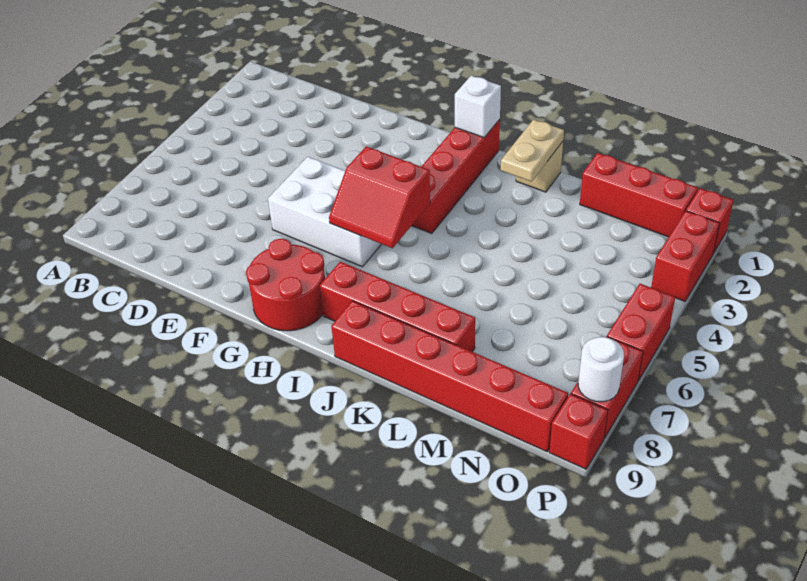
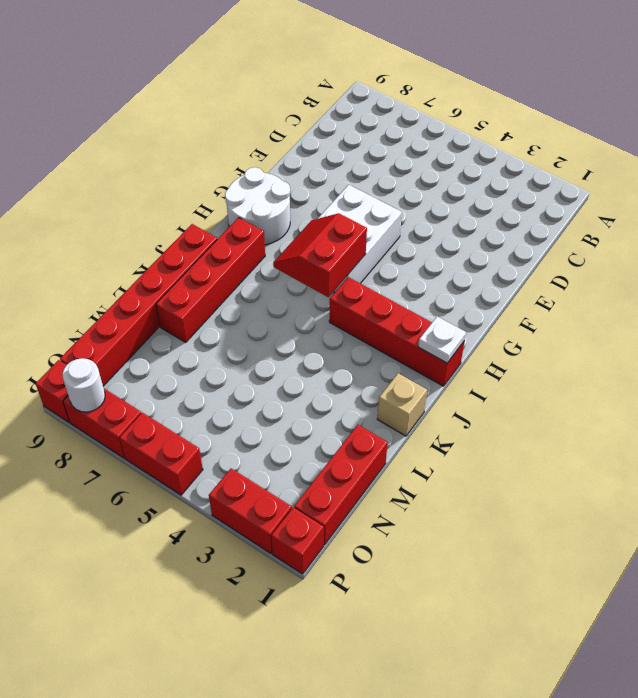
red 2x2 round brick [246,239,325,331] -> white 2x2 round brick [225,167,290,245]
white 1x1 brick [455,76,501,138] -> white 1x1 plate [418,317,466,363]
tan 1x2 plate [501,120,564,182] -> none

